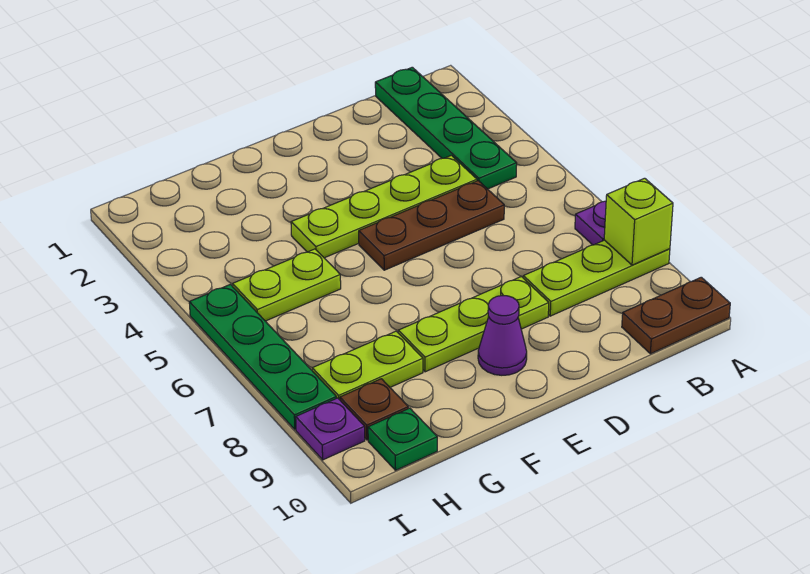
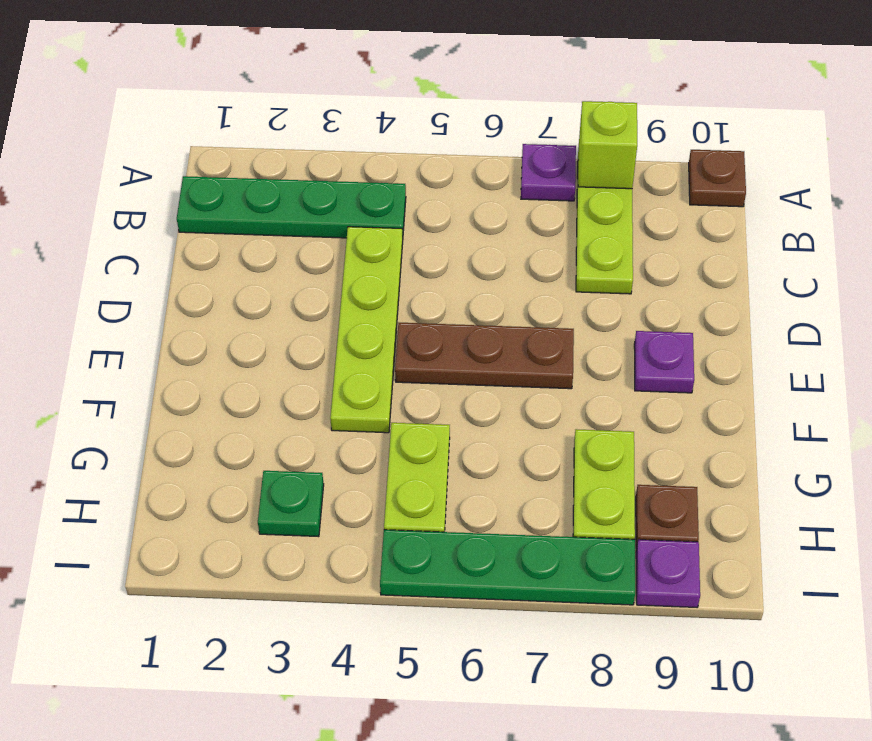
brown 1x2 plate [622,277,730,354] -> brown 1x1 plate [689,150,746,207]
brown 1x3 plate [359,181,504,270] -> brown 1x3 plate turned to [395,323,574,389]
lime 1x3 plate [398,277,549,372] -> none
purple 1x1 cone [478,296,527,375] -> purple 1x1 plate [634,331,694,393]
green 1x1 plate [368,408,437,470] -> green 1x1 plate moved to [258,471,324,537]

